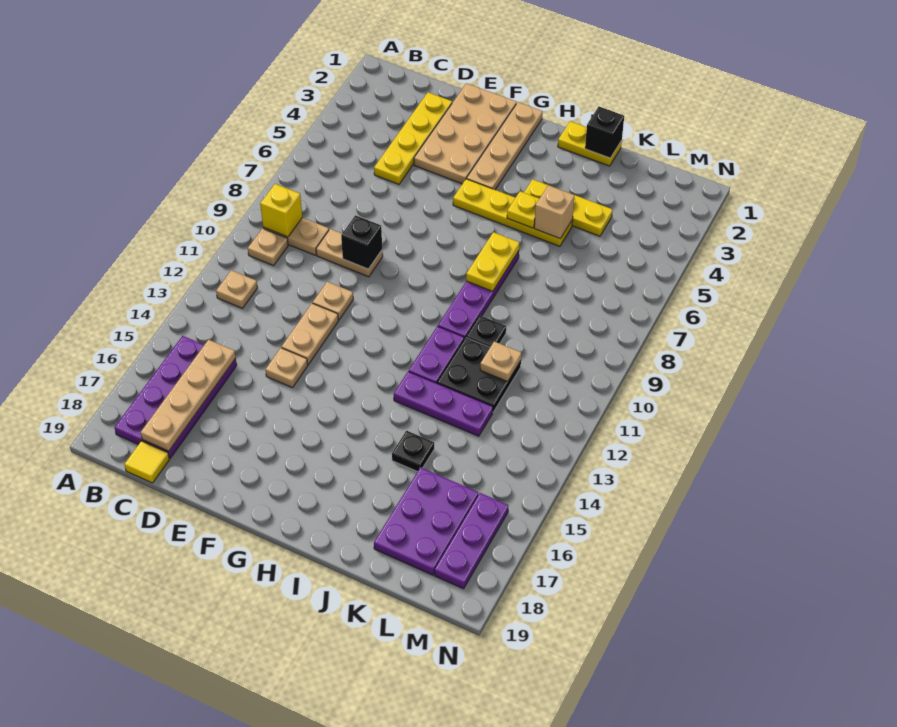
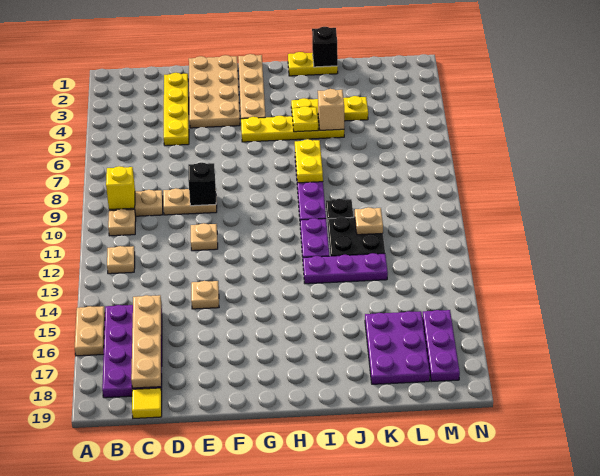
tan 1x2 plate [282,303,338,365] -> tan 1x2 plate moved to [75,306,105,356]
black 1x1 plate [392,431,434,472] -> none

